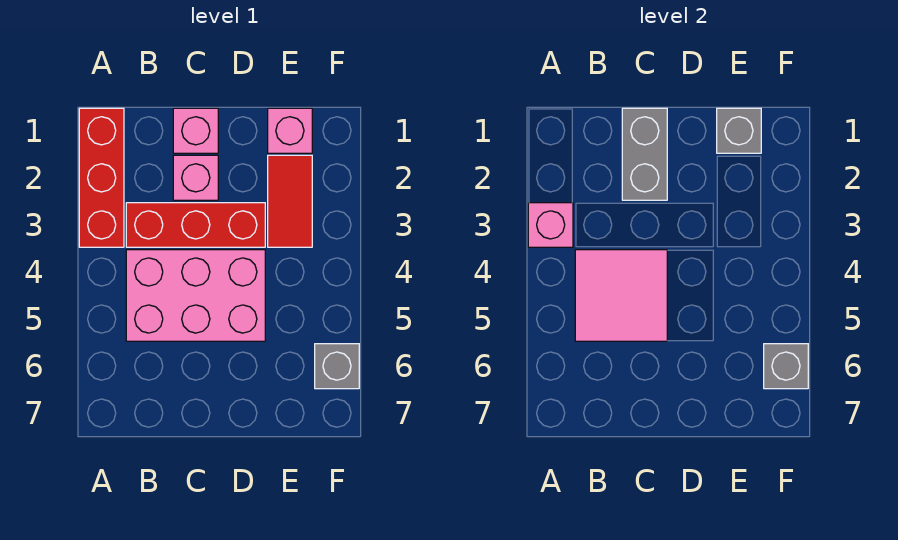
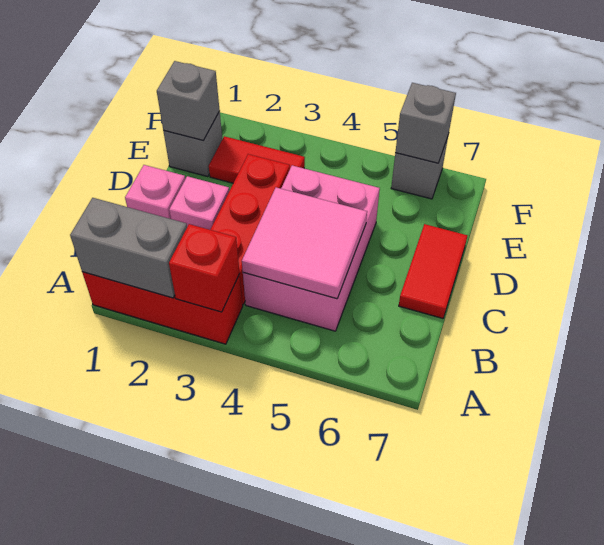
pink 1x1 brick [528,203,573,247] -> red 1x1 brick [169,224,240,312]
grey 1x2 brick [622,108,667,200] -> grey 1x2 brick moved to [70,198,187,298]
none -> red 1x2 tile [399,224,467,318]
pink 1x1 brick [268,108,312,153] -> grey 1x1 brick [163,112,222,177]

